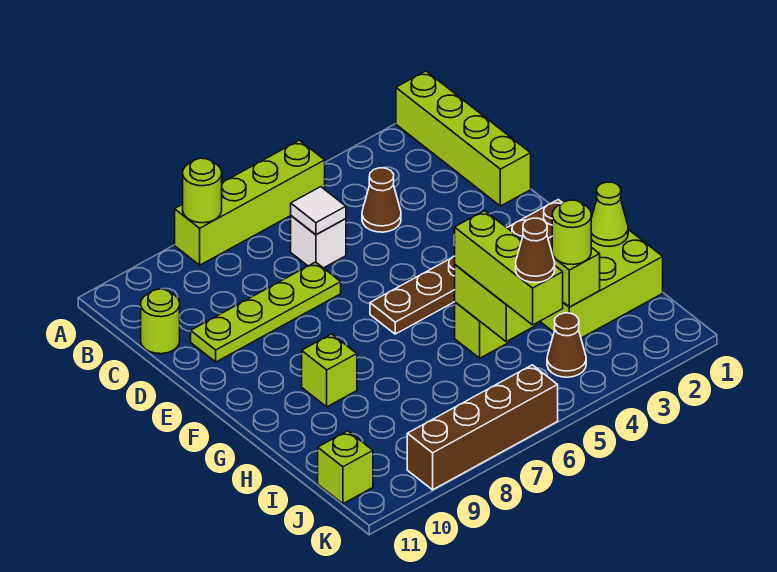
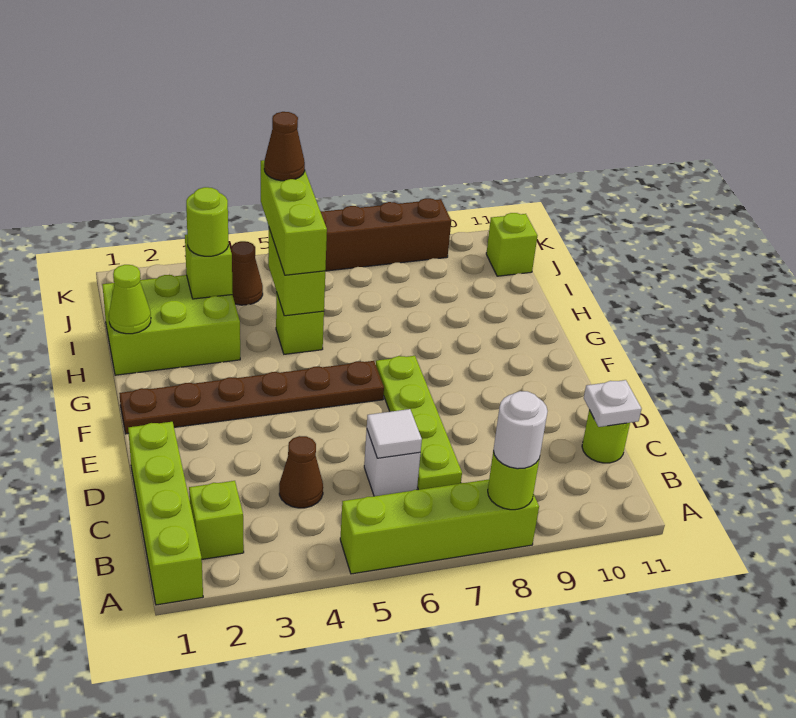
none -> white 1x1 round brick [493,391,548,469]
none -> white 1x1 plate [584,380,641,427]
lime 1x4 plate [191,262,341,362] -> lime 1x4 plate turned to [376,356,462,490]
lime 1x1 brick [302,334,357,407] -> lime 1x1 brick moved to [189,481,244,559]

